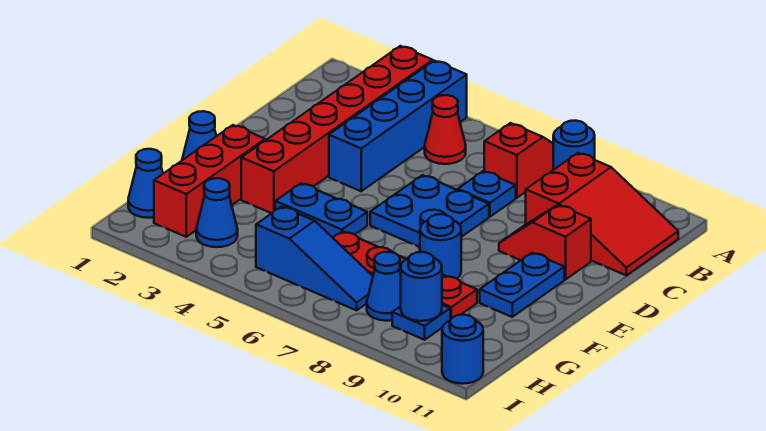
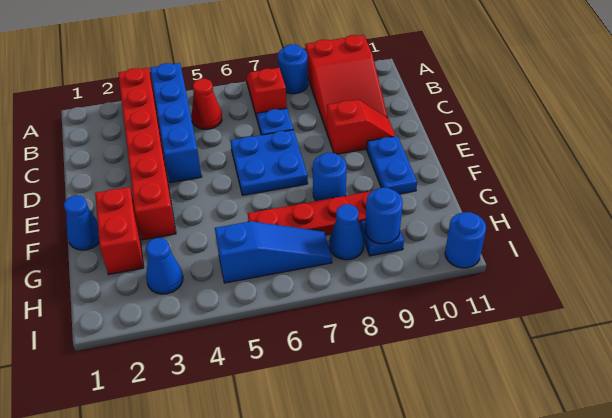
red 2x3 slope [526,153,678,275] -> red 2x3 slope turned to [305,35,388,131]
red 1x2 slope [499,205,591,280] -> red 1x2 slope turned to [327,100,396,154]
red 1x3 brick [154,125,265,237] -> red 1x2 brick [95,187,144,274]
blue 1x2 plate [275,183,367,238] -> none
blue 1x1 cone [128,149,163,218] -> none

